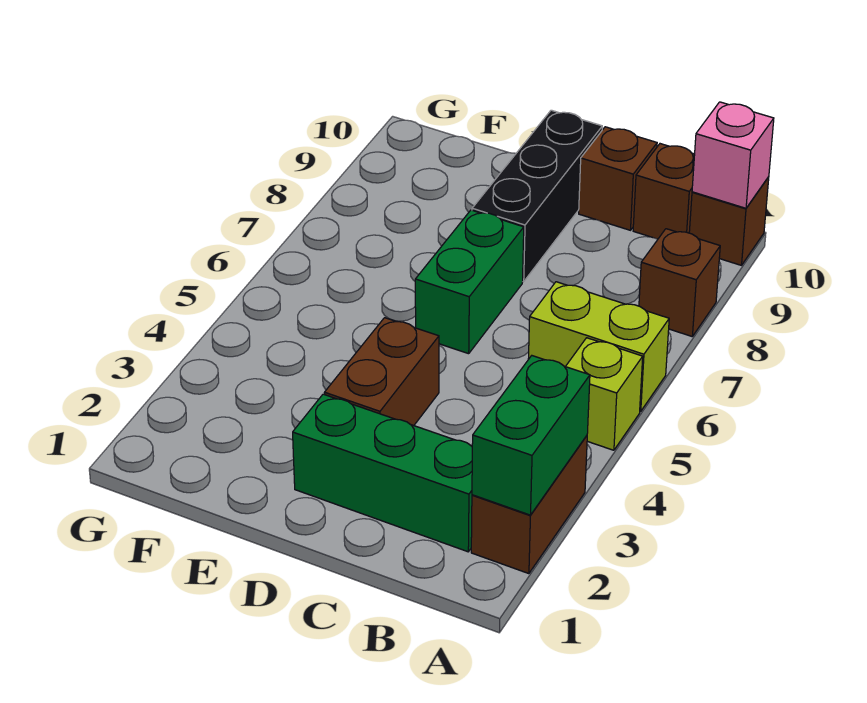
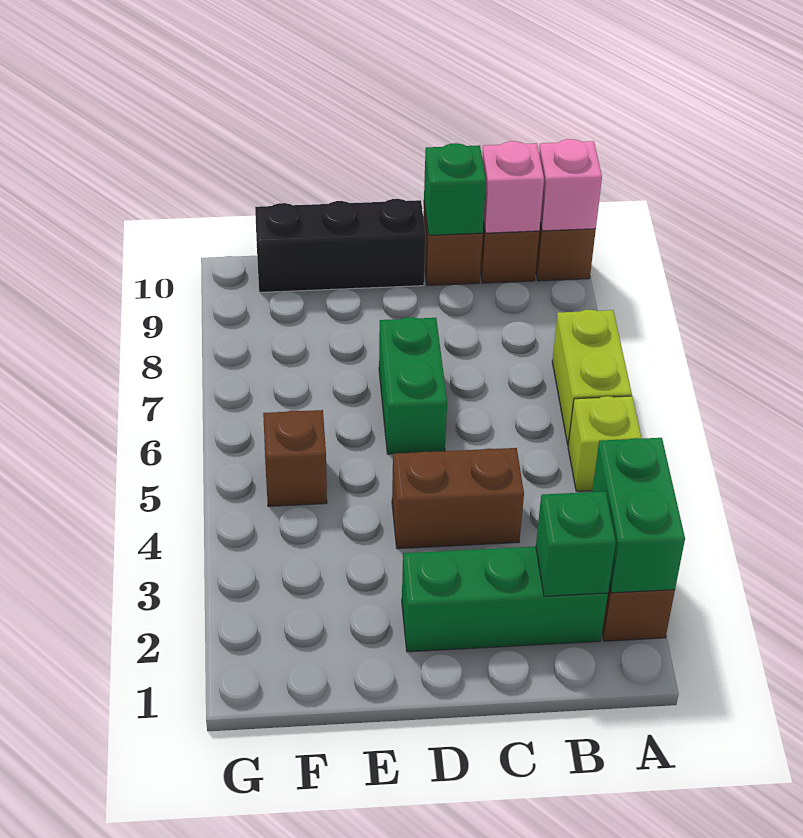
lime 1x2 brick [528,282,669,411] -> lime 1x2 brick turned to [552,310,632,445]
brown 1x1 brick [639,229,720,336] -> brown 1x1 brick moved to [263,410,327,506]
none -> green 1x1 brick [536,491,616,596]
none -> pink 1x1 brick [482,141,544,233]
none -> green 1x1 brick [424,143,486,235]
brown 1x2 brick [324,318,439,425] -> brown 1x2 brick turned to [392,448,524,549]
black 1x3 brick [472,110,602,282] -> black 1x3 brick turned to [255,199,426,292]

